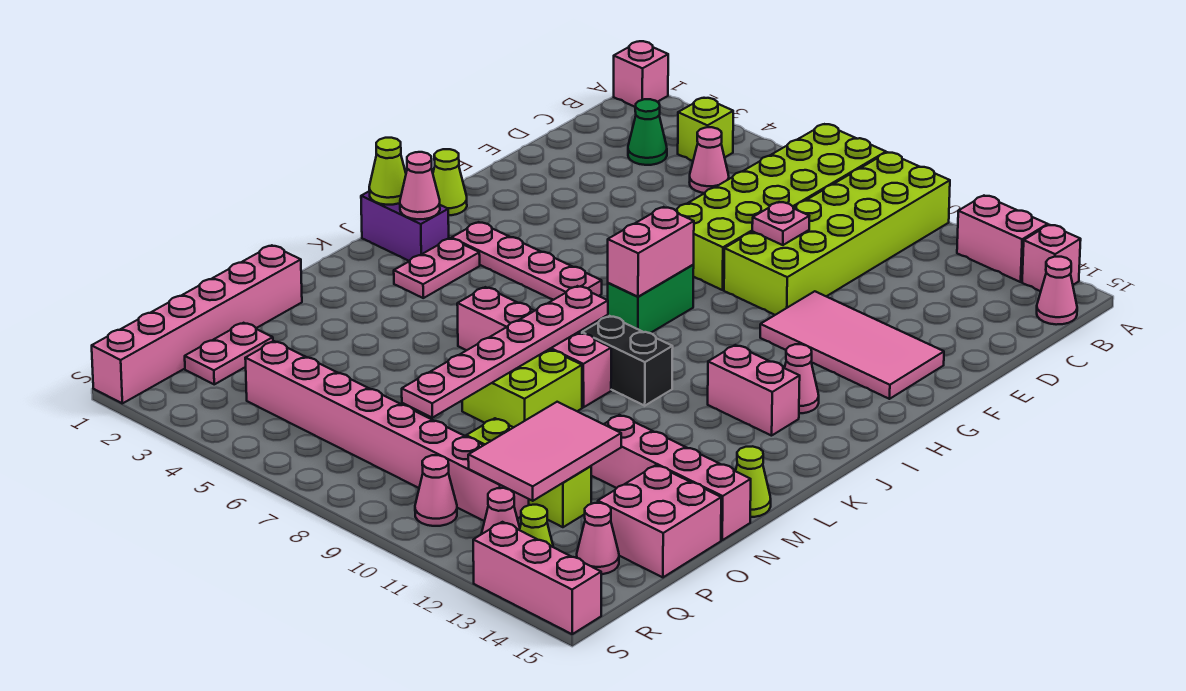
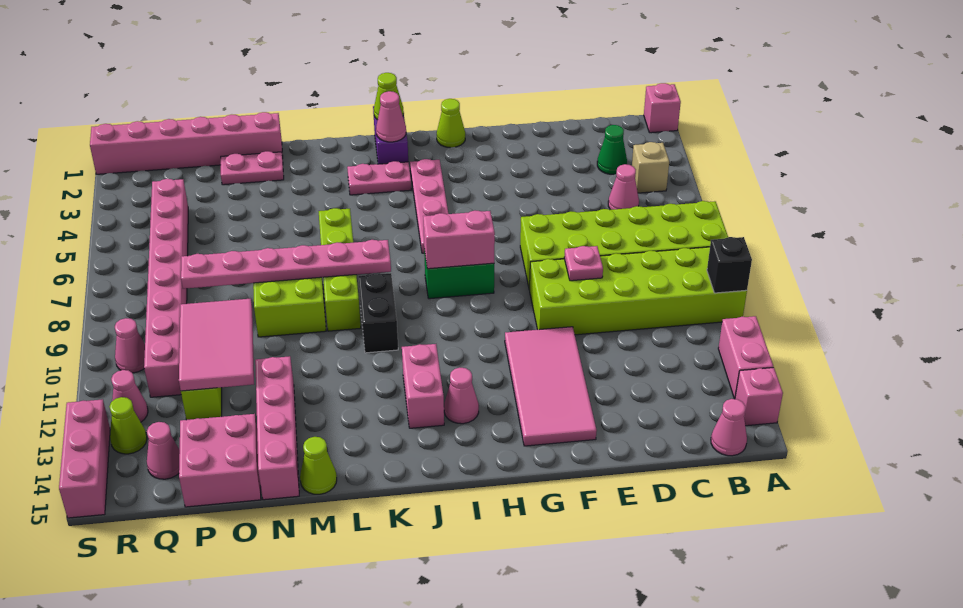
none -> black 1x1 brick [707,237,752,293]
lime 1x1 brick [678,98,733,161] -> tan 1x1 brick [632,142,669,193]
pink 1x4 brick [457,287,611,407] -> lime 1x4 brick [319,208,361,331]
pink 2x3 tile [468,402,621,501] -> pink 2x3 tile turned to [179,299,254,391]
pink 1x2 plate [185,323,273,384] -> pink 1x2 plate moved to [221,151,284,185]

